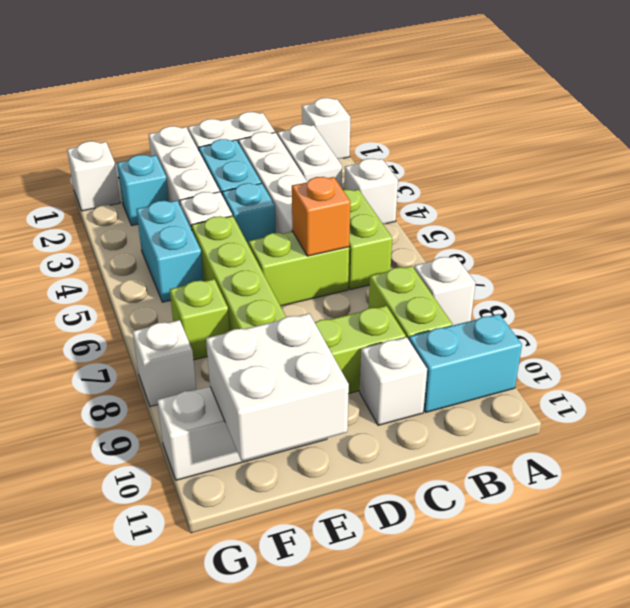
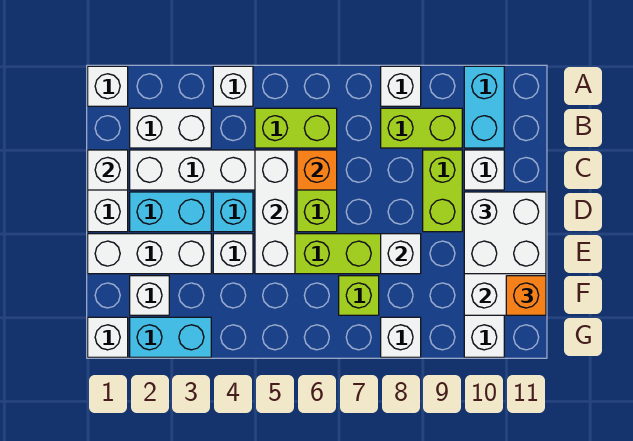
none -> white 1x1 brick [88,150,128,190]
none -> white 1x3 brick [255,150,295,274]
none -> white 2x2 brick [464,192,546,274]
none -> white 1x1 brick [381,234,421,274]
cyan 1x1 brick [117,155,169,225] -> white 1x1 brick [130,276,169,315]
cyan 1x2 brick [136,201,203,302] -> cyan 1x2 brick moved to [130,317,211,357]
none -> orange 1x1 brick [506,276,546,315]

